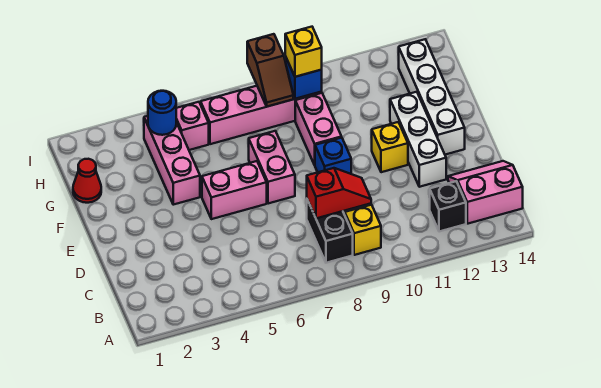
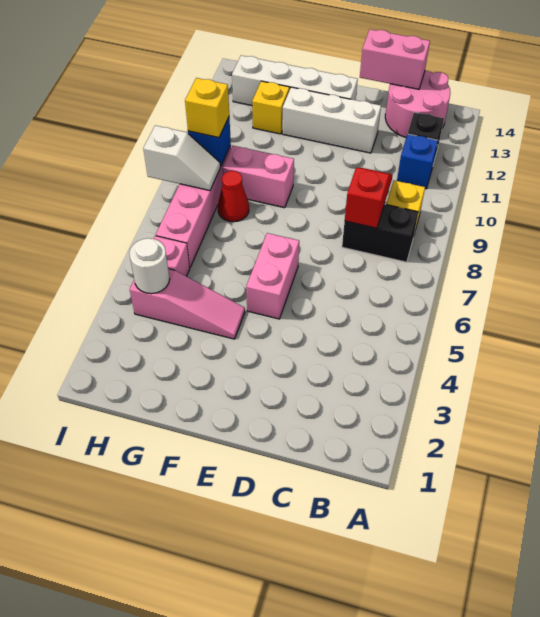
pink 2x2 slope [448,161,523,224] -> pink 2x2 round brick [385,71,450,137]
pink 1x2 brick [249,131,295,204] -> pink 1x2 brick moved to [360,29,430,89]
blue 1x1 brick [315,138,351,174] -> blue 1x1 brick moved to [397,134,438,189]
yellow 1x1 brick [372,122,408,172] -> yellow 1x1 brick moved to [252,81,290,134]
pink 1x3 brick [144,116,200,205] -> pink 1x3 slope [130,269,245,339]
red 1x1 cone [73,159,101,203] -> red 1x1 cone moved to [218,171,249,222]
blue 1x1 round brick [148,91,176,135] -> white 1x1 round brick [129,238,170,294]
brown 1x2 slope [247,34,293,107] -> white 1x2 slope [143,125,220,191]

